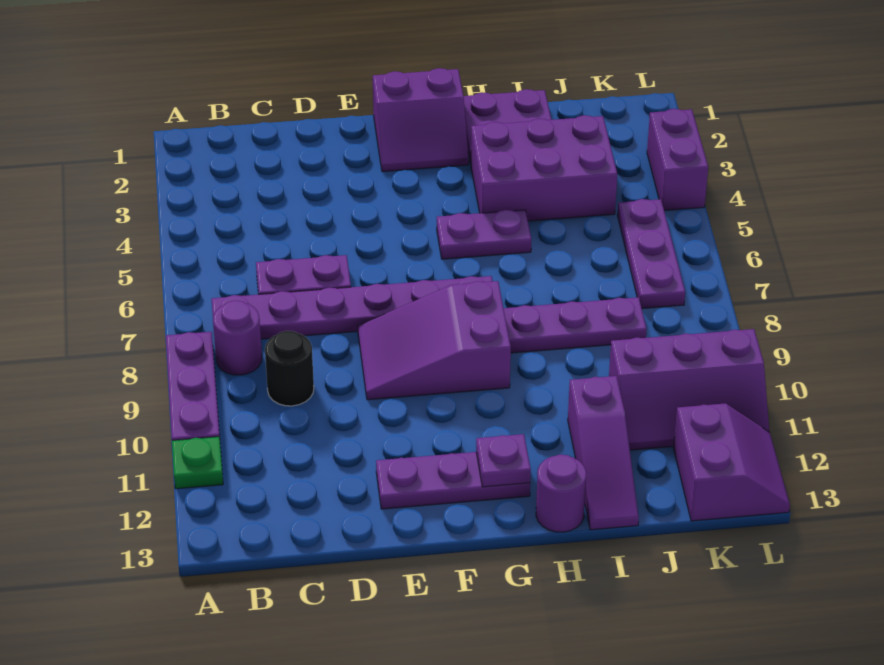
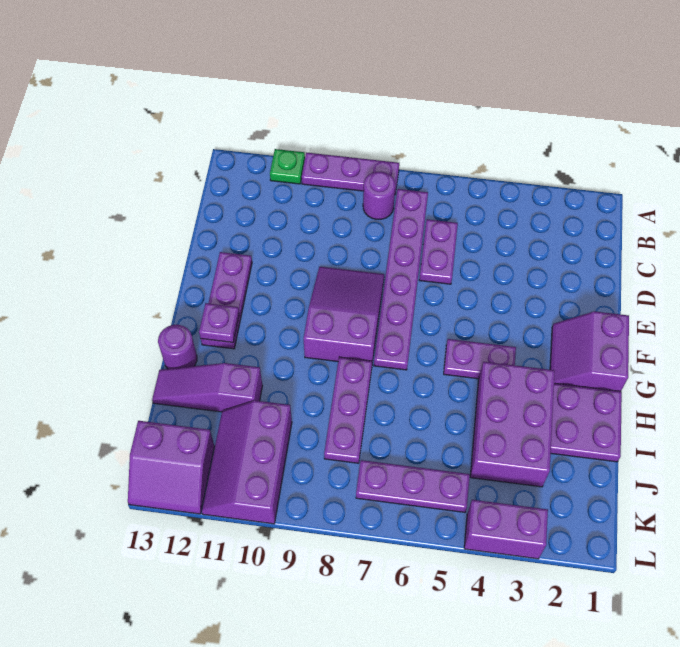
black 1x1 round brick [265,331,314,406] -> none
purple 1x2 plate [437,210,532,259] -> purple 1x2 plate turned to [444,339,516,379]

